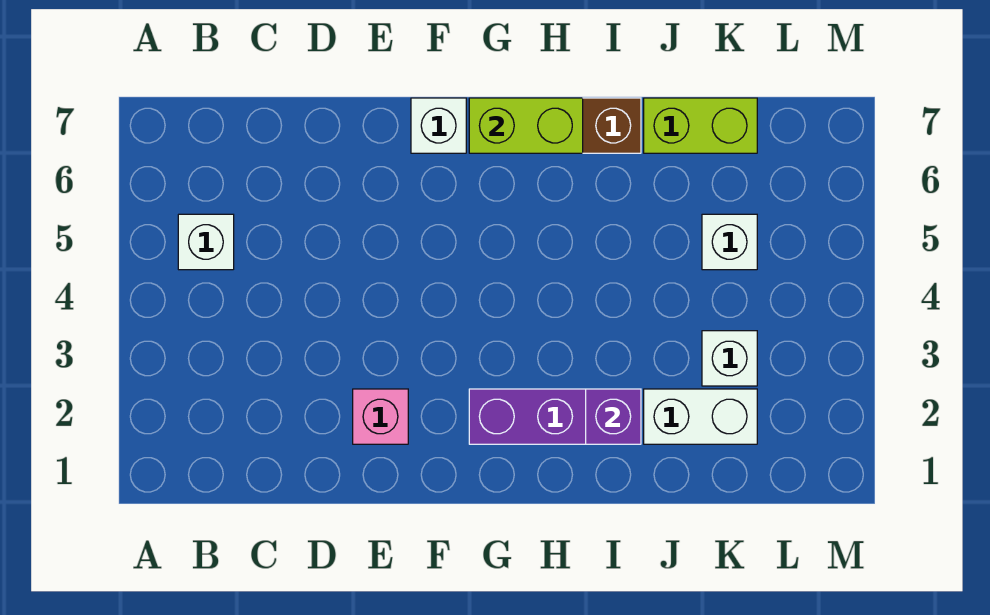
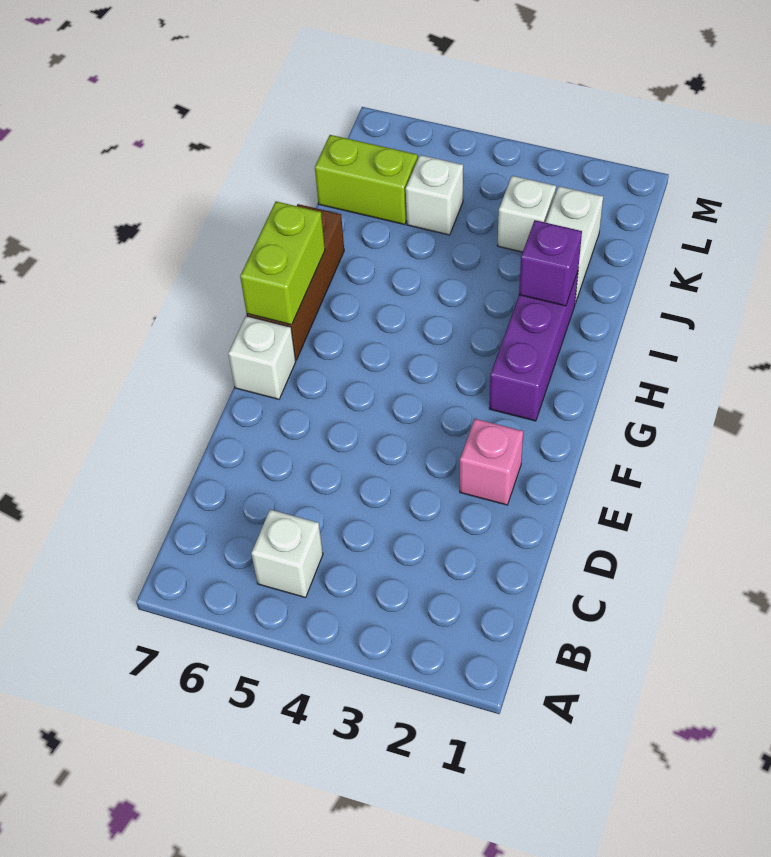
lime 1x2 brick [644,98,757,153] -> lime 1x2 brick turned to [315,135,418,224]

